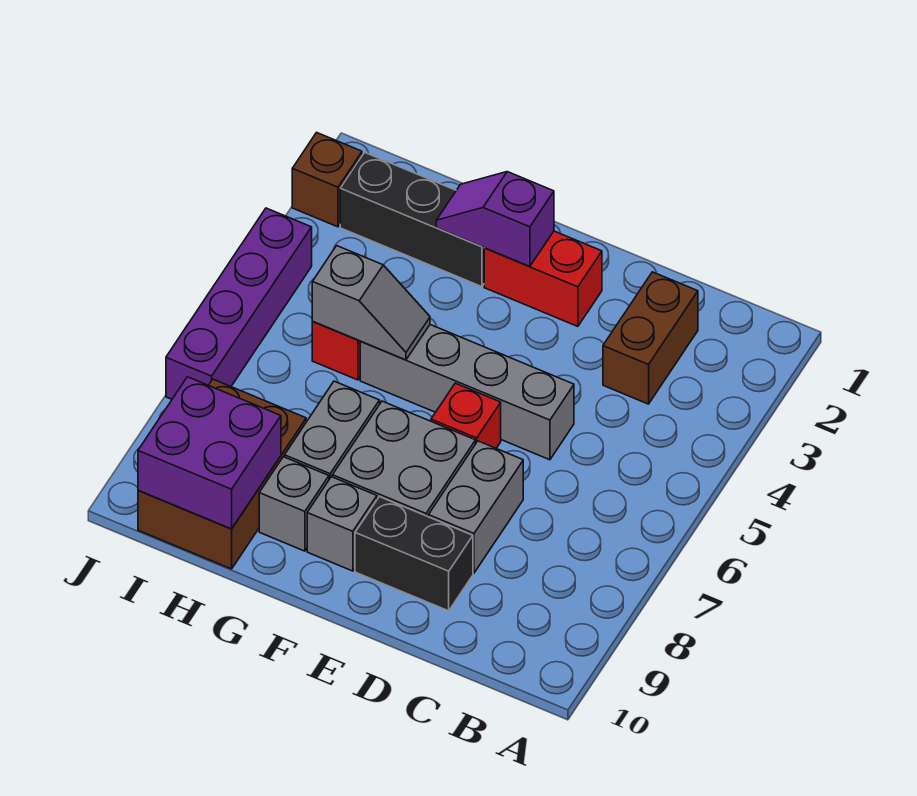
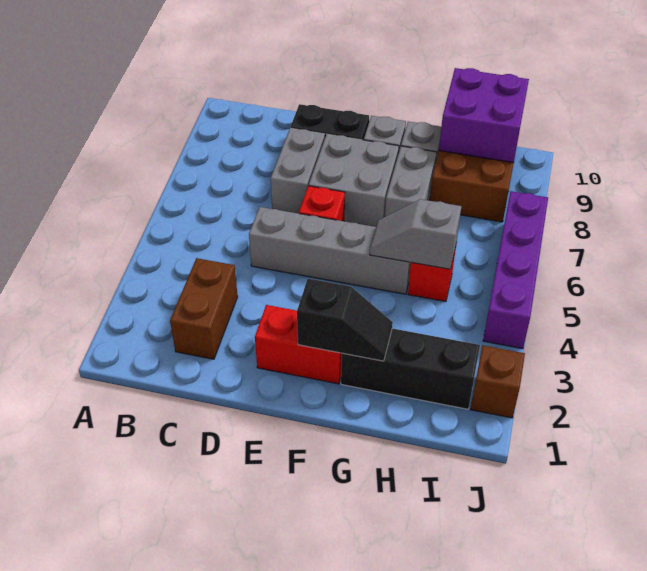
purple 1x2 slope [436,172,554,266] -> black 1x2 slope [297,279,393,361]

